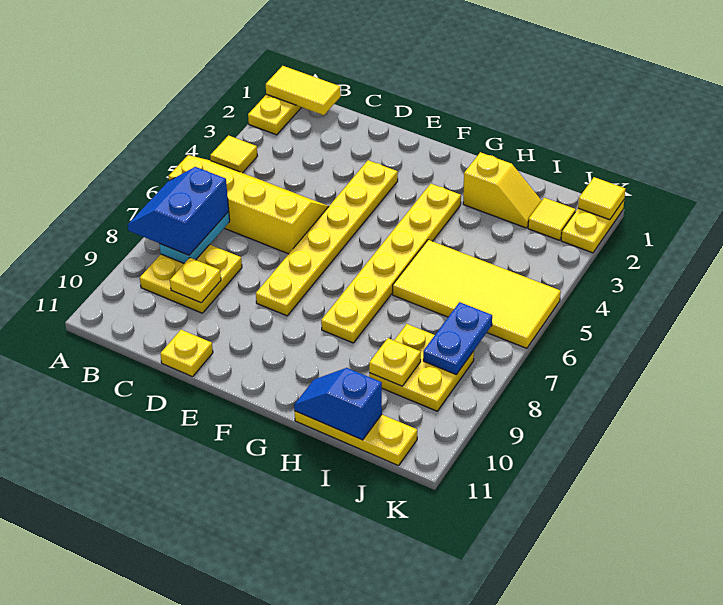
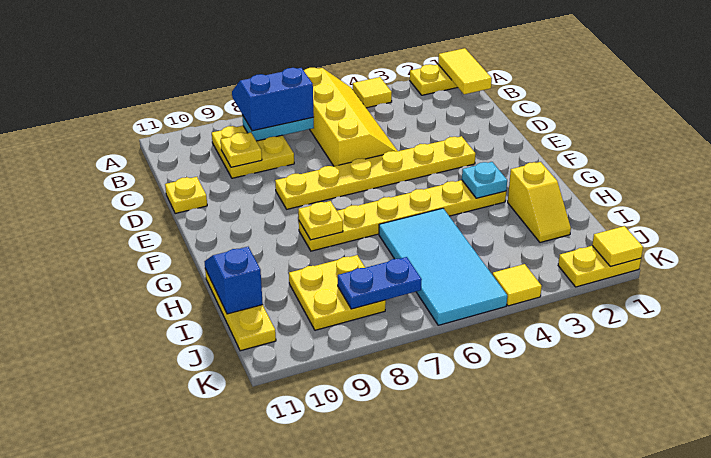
none -> cyan 1x1 plate [462,162,507,198]
yellow 2x4 tile [393,240,561,348] -> cyan 2x4 tile [379,208,507,325]
yellow 1x1 plate [369,338,421,386] -> yellow 1x1 plate moved to [298,201,343,240]
yellow 1x1 tile [528,198,576,240] -> yellow 1x1 tile moved to [493,264,542,306]

